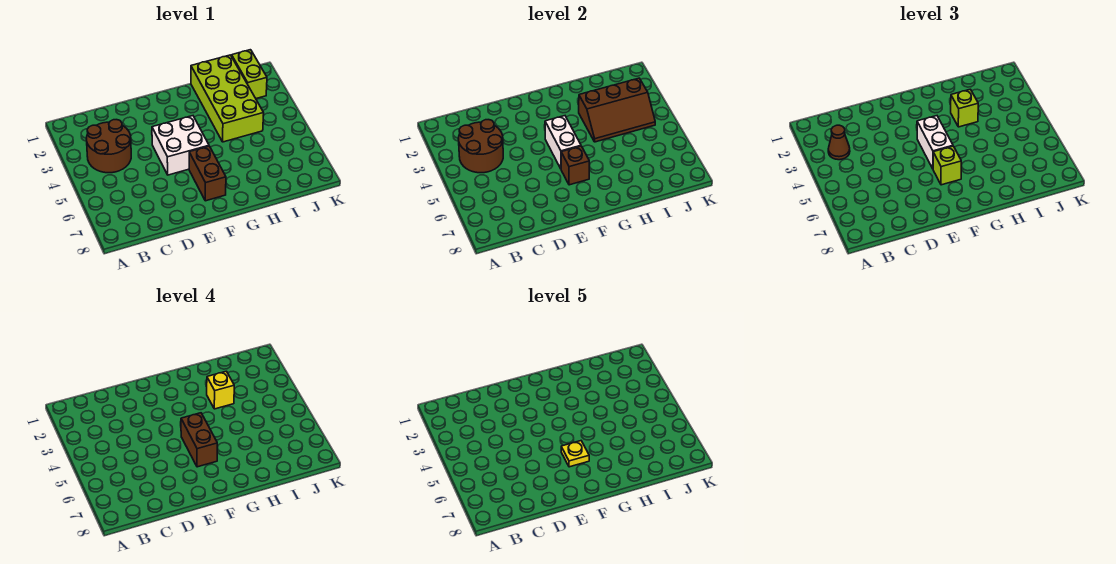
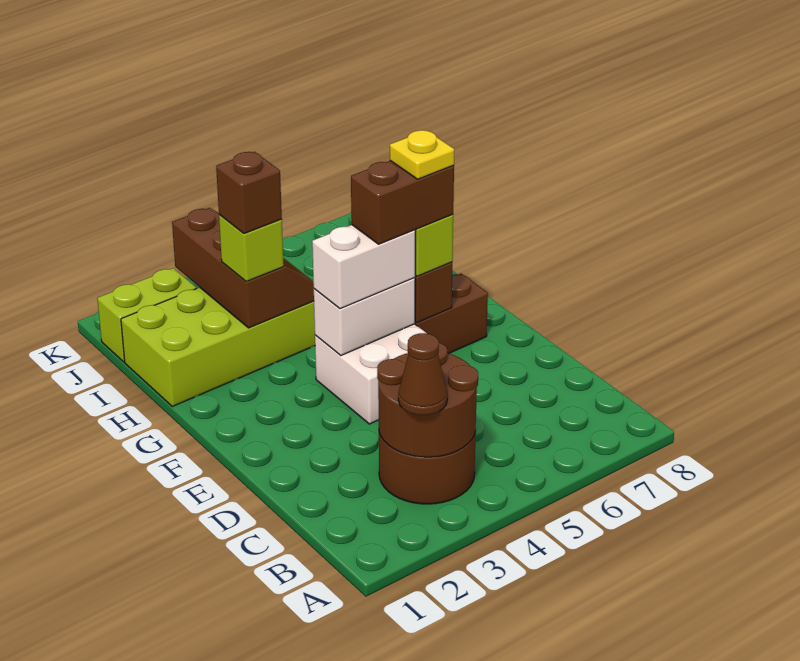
yellow 1x1 brick [207,371,234,409] -> brown 1x1 brick [216,152,282,234]

